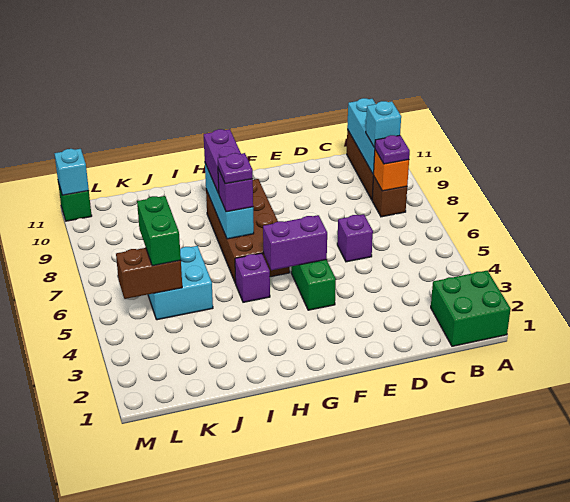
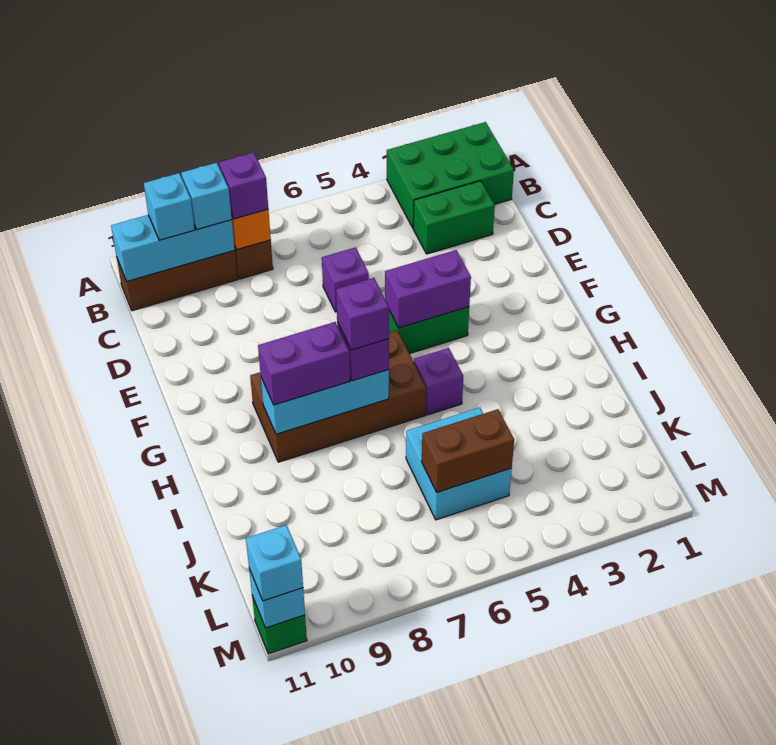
green 2x2 brick [431,271,511,346] -> green 2x3 brick [387,122,514,228]
purple 1x1 plate [375,135,410,164] -> purple 1x1 brick [219,152,268,219]
none -> cyan 1x1 brick [144,173,195,240]
purple 1x2 brick [263,215,327,270] -> purple 1x2 brick turned to [385,250,471,328]
purple 1x1 plate [218,153,253,184] -> purple 1x1 brick [336,278,389,350]
brown 1x2 brick [116,248,182,299] -> brown 1x2 brick turned to [422,409,514,492]
green 1x2 brick [137,196,181,266] -> green 1x2 brick moved to [413,181,495,254]
none -> cyan 1x1 brick [246,525,303,601]

